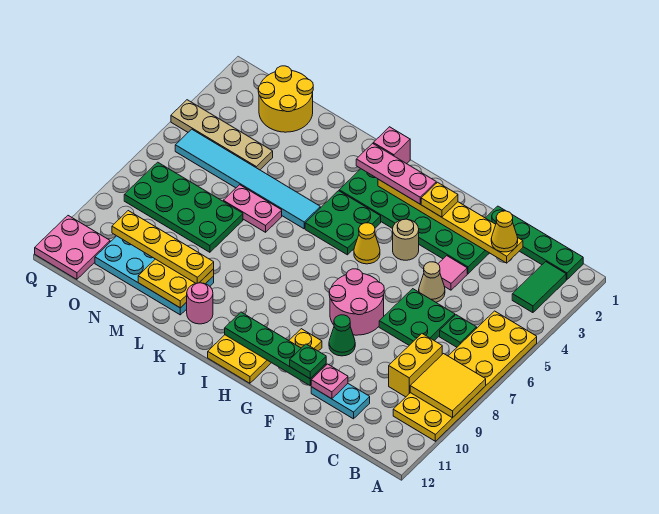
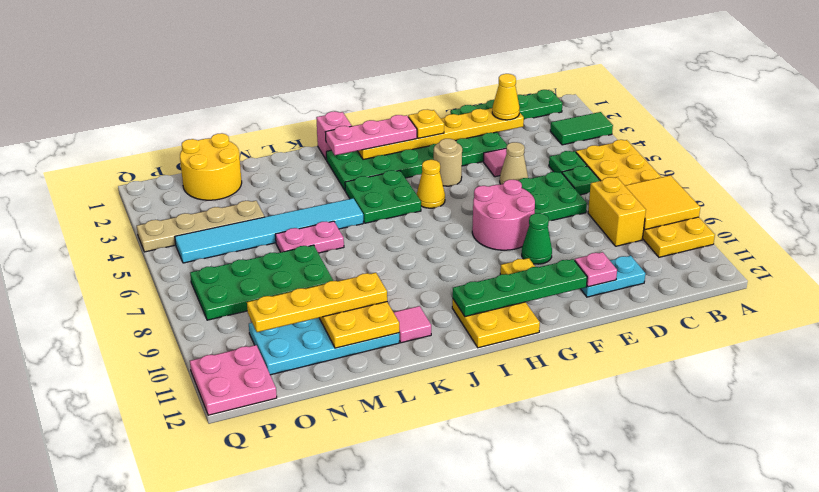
green 1x2 tile [512,262,566,313] -> green 1x2 tile turned to [550,112,613,145]
green 1x1 plate [290,344,326,379] -> green 1x1 plate moved to [549,151,587,173]
pink 1x1 round brick [187,283,213,324] -> pink 1x1 tile [393,306,431,343]

